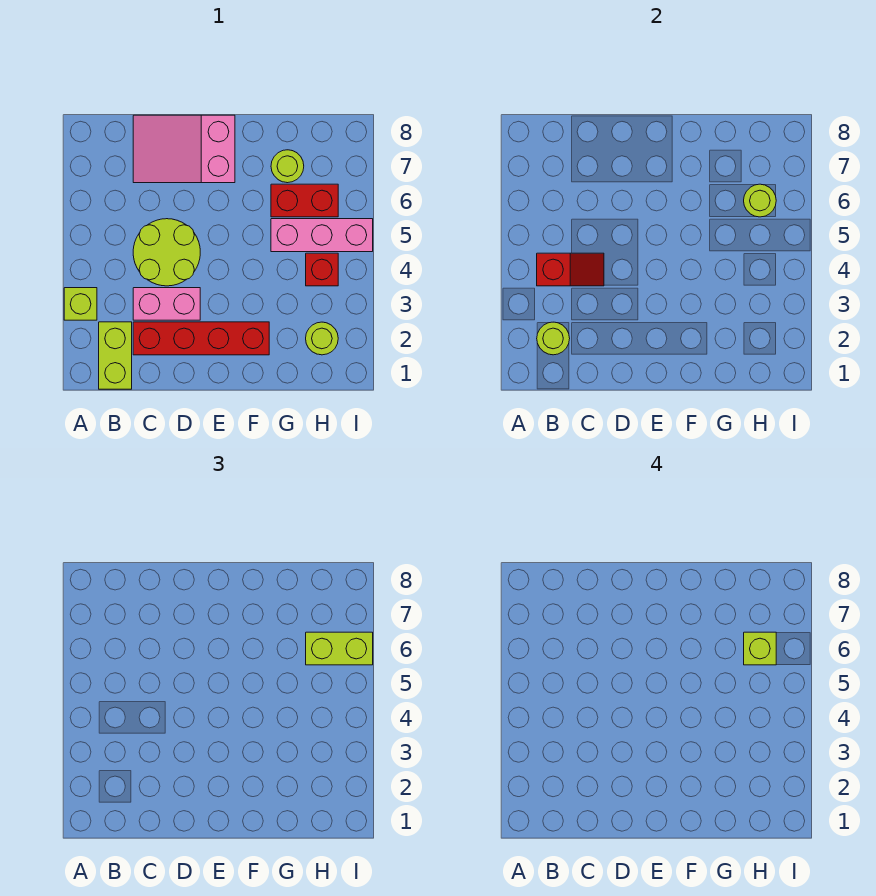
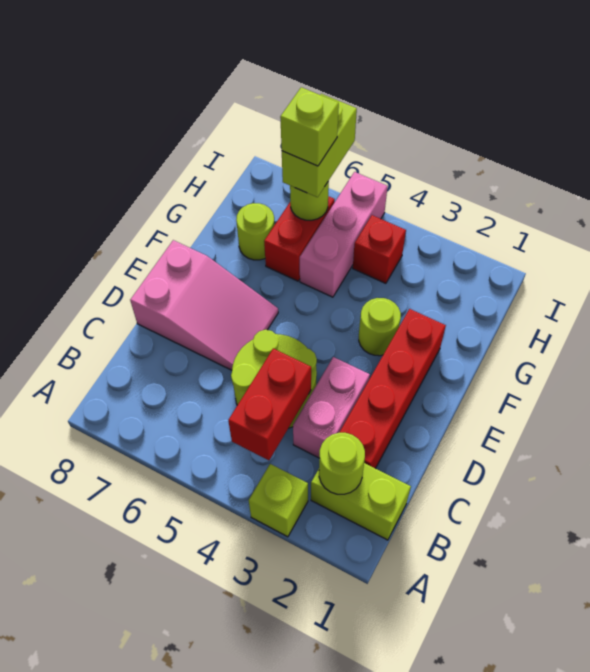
red 1x2 slope [537,253,604,286] -> red 1x2 brick [228,348,311,460]
pink 2x3 slope [133,115,235,183] -> pink 2x3 slope turned to [130,240,278,370]
lime 1x1 round brick [306,322,338,355] -> lime 1x1 round brick moved to [359,298,401,356]

